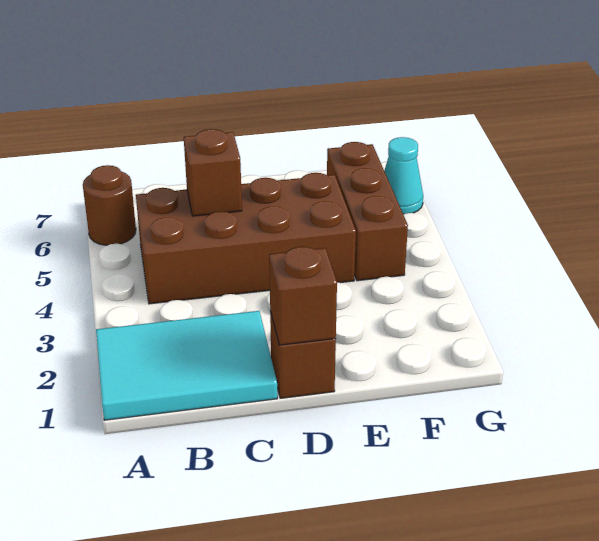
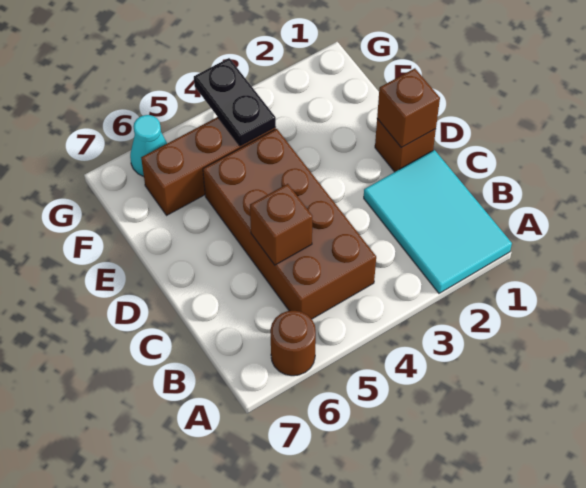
none -> black 1x2 plate [194,58,276,146]

